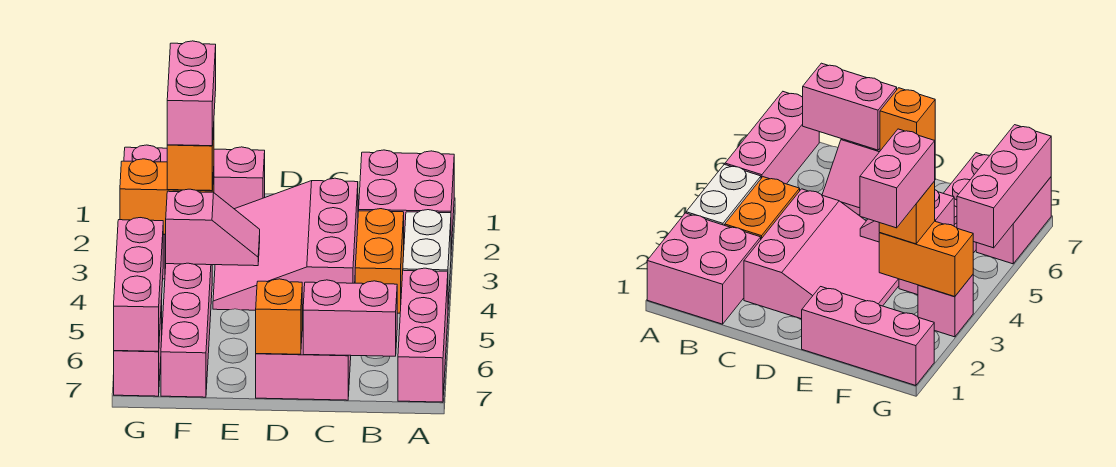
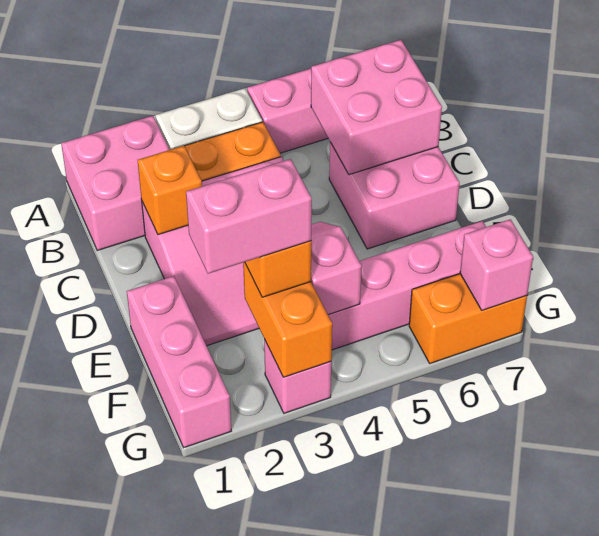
pink 1x2 brick [303,280,397,356] -> pink 2x2 brick [311,40,442,175]
pink 2x2 slope [256,326,351,400] -> pink 2x2 brick [329,142,460,249]
orange 1x1 brick [256,279,302,354] -> orange 1x1 brick moved to [138,146,202,235]
pink 1x3 brick [114,218,164,351] -> pink 1x1 brick [460,219,533,310]
pink 1x2 brick [114,300,162,396] -> orange 1x2 brick [409,274,527,363]

